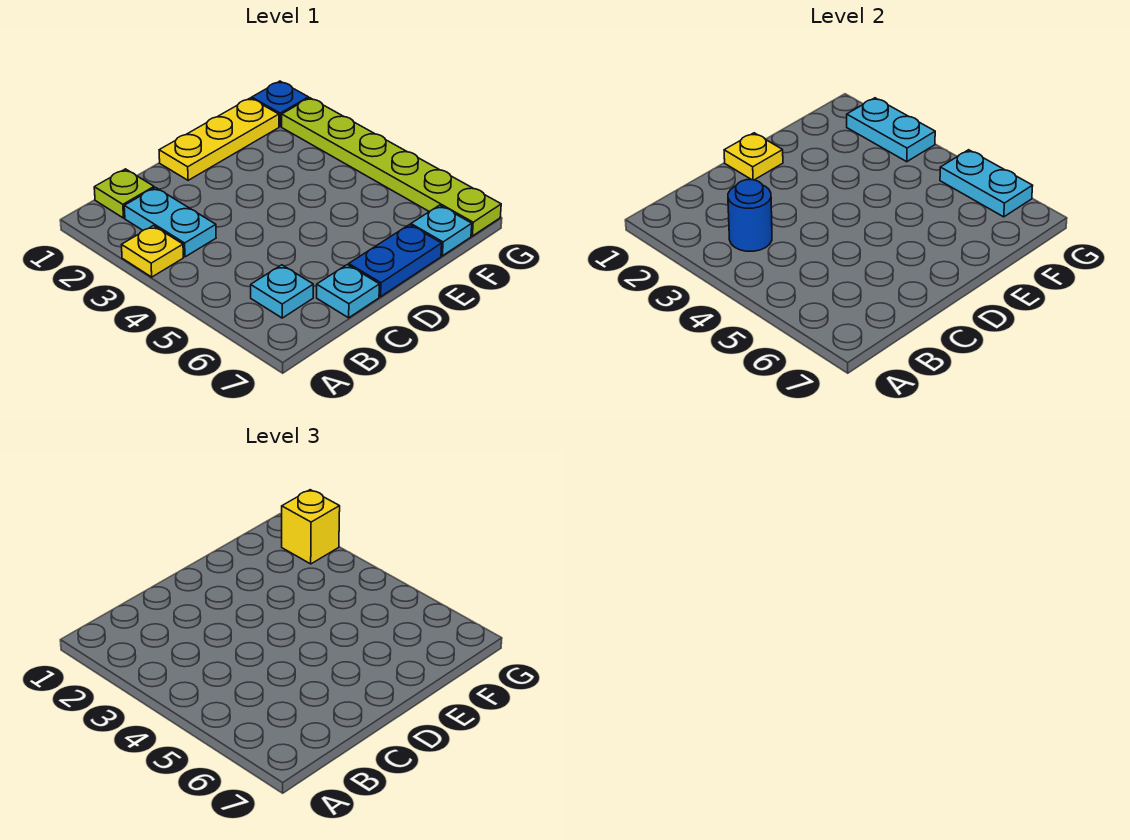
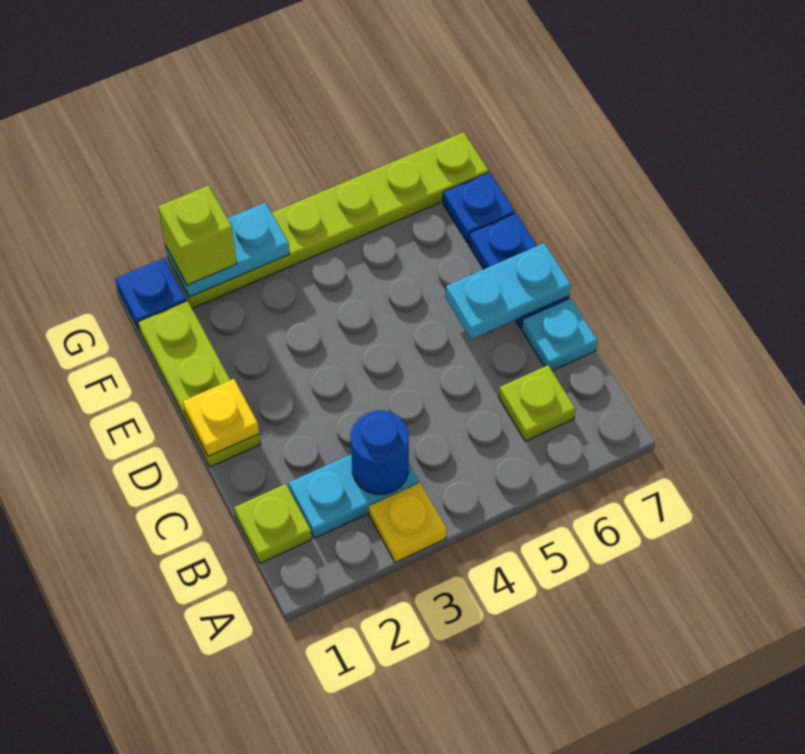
cyan 1x1 plate [251,265,313,318] -> lime 1x1 plate [499,365,575,441]
yellow 1x3 plate [159,98,279,180] -> lime 1x3 plate [138,301,261,467]
cyan 1x1 plate [411,205,472,256] -> blue 1x1 plate [443,172,515,243]
yellow 1x1 brick [282,490,340,564] -> lime 1x1 brick [158,185,237,285]
cyan 1x2 plate [940,150,1033,217] -> cyan 1x2 plate moved to [446,243,571,339]

